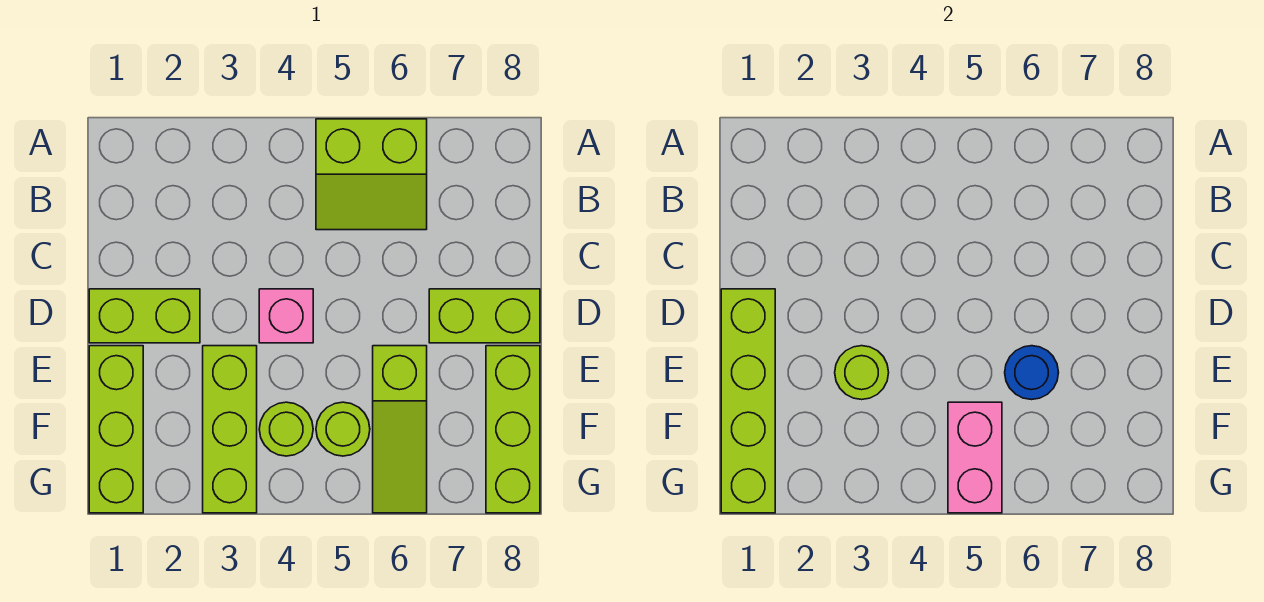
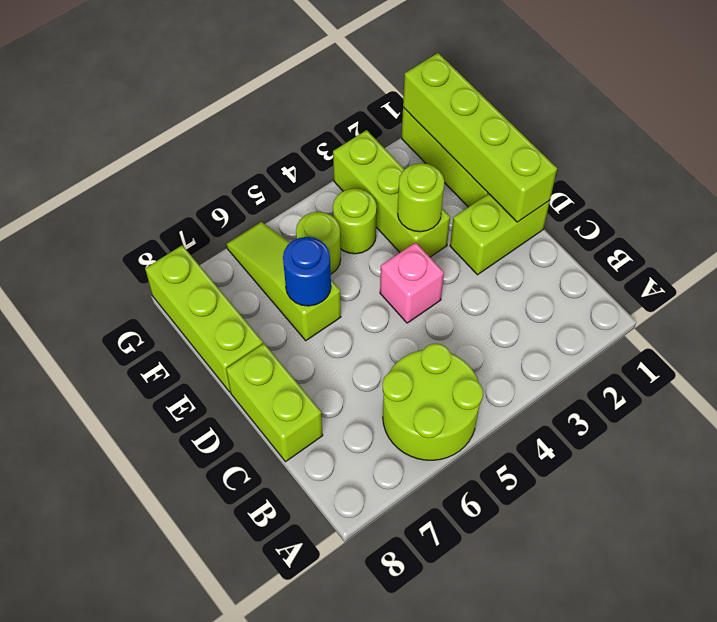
lime 2x2 slope [316,119,427,230] -> lime 2x2 round brick [383,344,483,460]
lime 1x2 brick [429,289,540,343] -> lime 1x2 brick turned to [226,344,323,462]
pink 1x2 brick [948,402,1002,513] -> none

